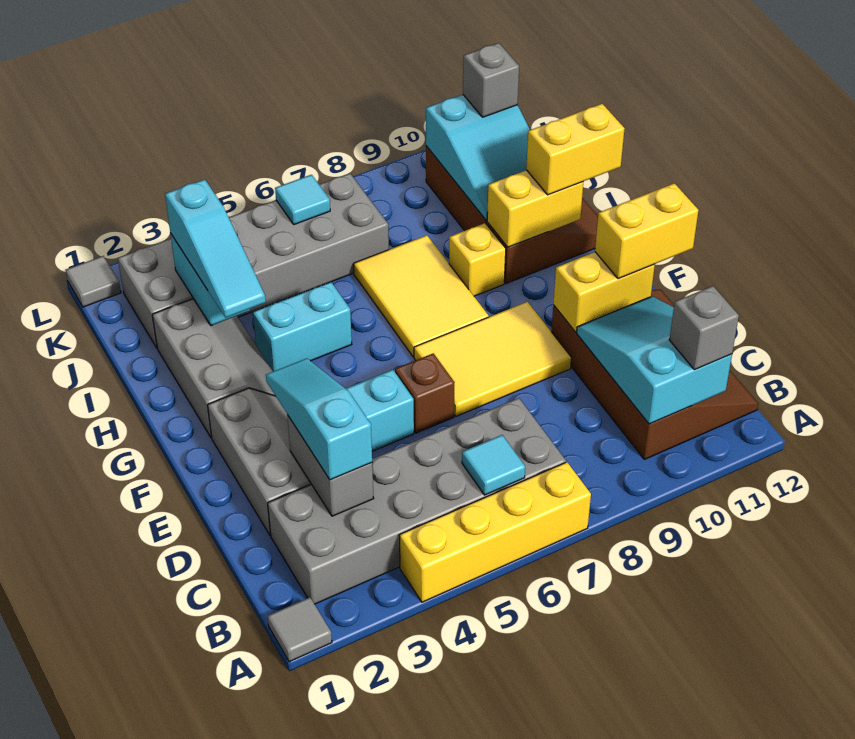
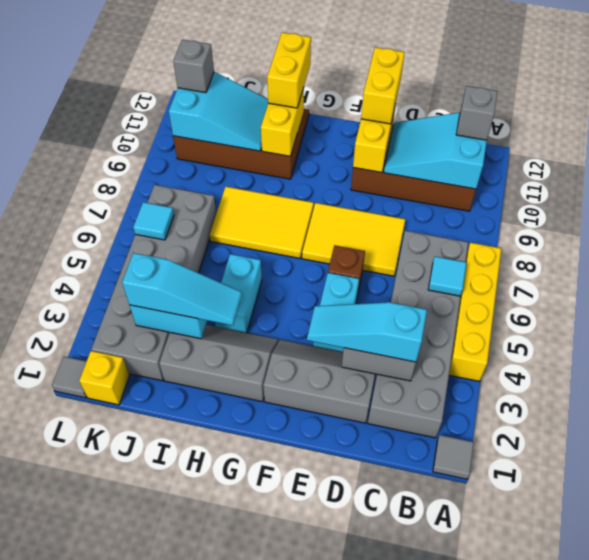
yellow 2x3 tile [414,302,572,416] -> yellow 2x3 tile turned to [302,203,405,276]
yellow 1x1 brick [449,223,506,296] -> yellow 1x1 brick moved to [79,351,130,405]

